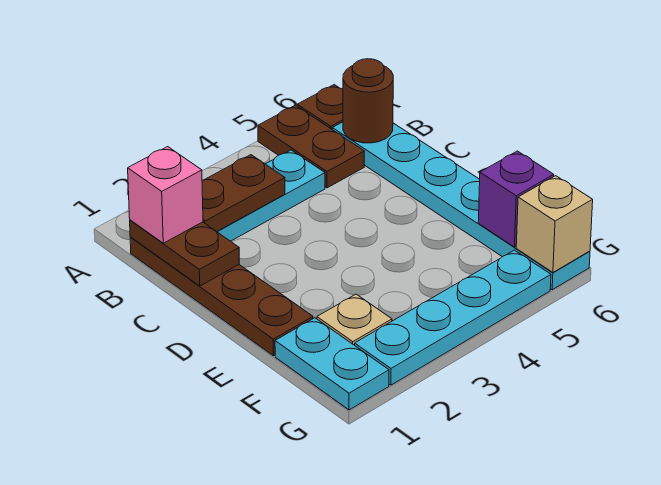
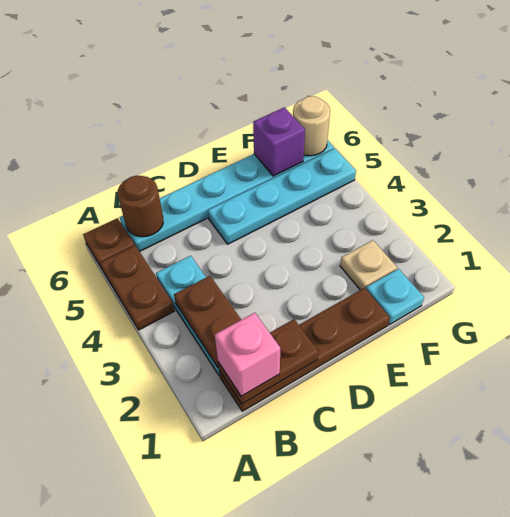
brown 1x2 plate [258,105,364,188] -> brown 1x2 plate turned to [100,246,174,330]
cyan 1x2 plate [275,318,389,410] -> cyan 1x1 plate [366,269,424,325]
cyan 1x4 plate [355,250,551,385] -> cyan 1x4 plate turned to [208,148,356,244]
tan 1x1 brick [516,176,593,272] -> tan 1x1 round brick [293,96,330,156]

